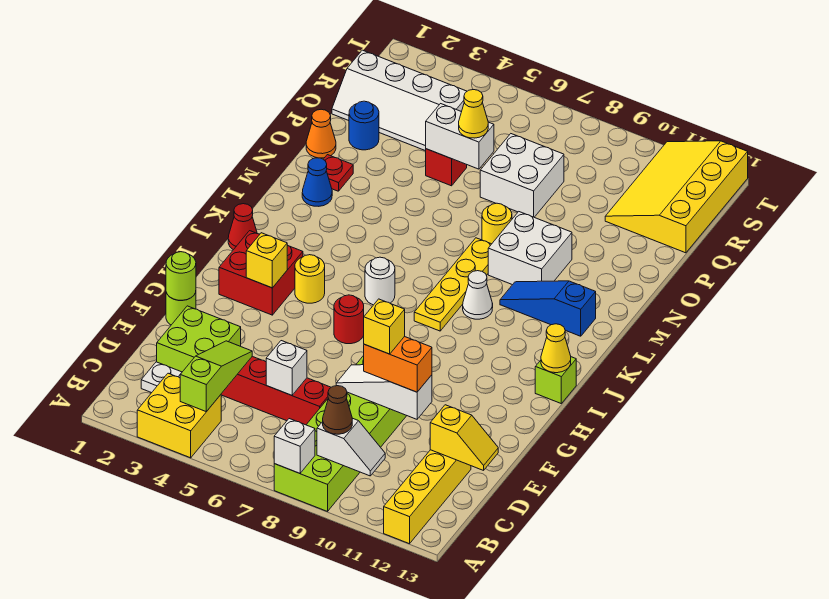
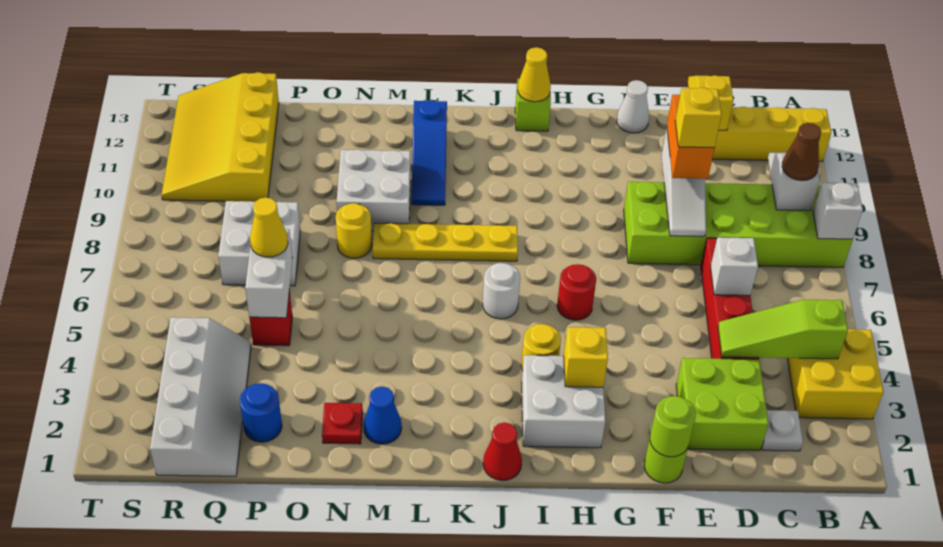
red 2x2 brick [219,231,303,315] -> white 2x2 brick [522,355,605,448]
white 1x1 cone [463,271,493,319] -> white 1x1 cone moved to [617,80,649,133]
orange 1x1 cone [306,109,336,158] -> none
yellow 3x4 slope [605,141,748,253] -> yellow 3x4 slope turned to [162,72,279,202]

